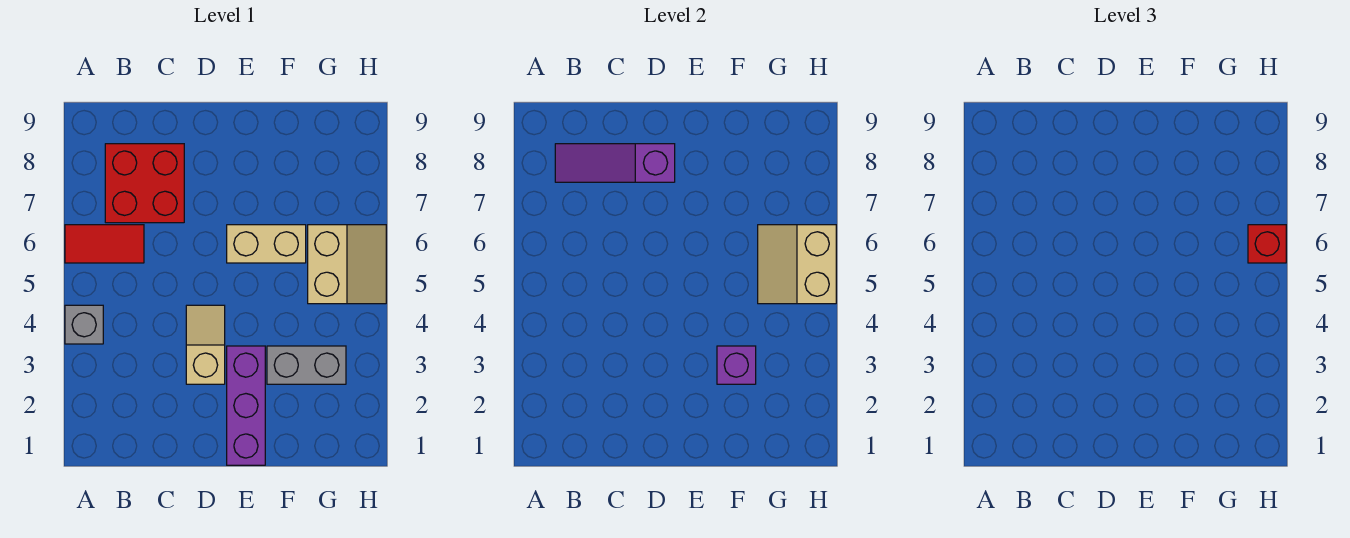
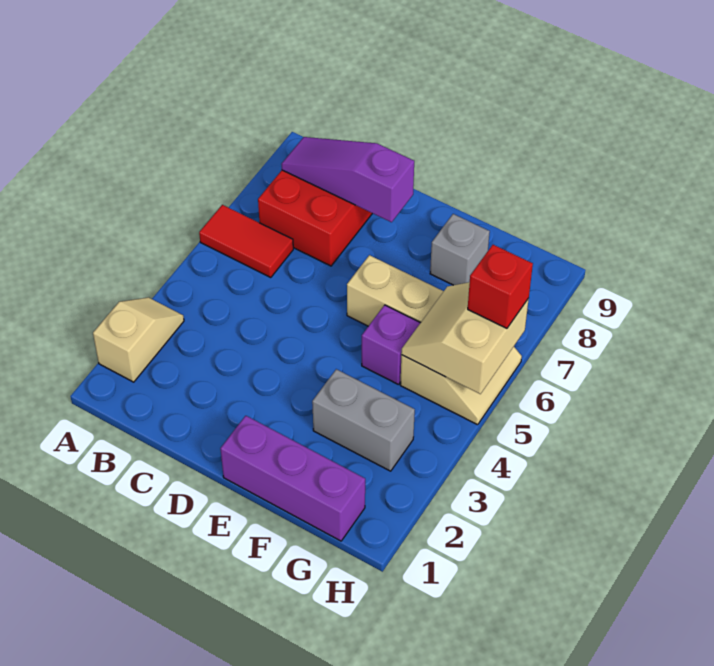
grey 1x1 brick [65,305,103,344] -> grey 1x1 brick moved to [430,214,490,285]
tan 1x2 slope [186,305,225,384] -> tan 1x2 slope moved to [93,297,184,382]
purple 1x3 brick [227,346,265,465] -> purple 1x3 brick turned to [220,416,365,541]
purple 1x1 brick [717,346,756,384] -> purple 1x1 brick moved to [362,305,420,385]

